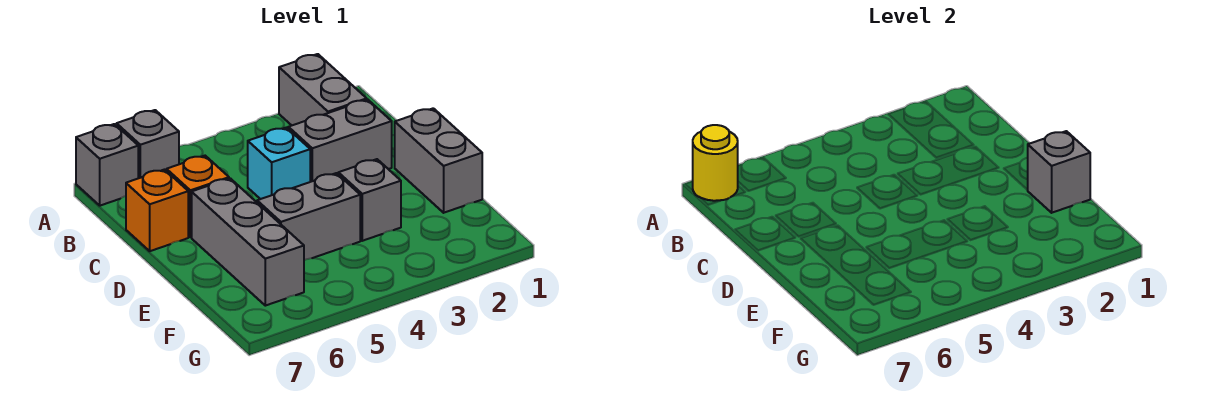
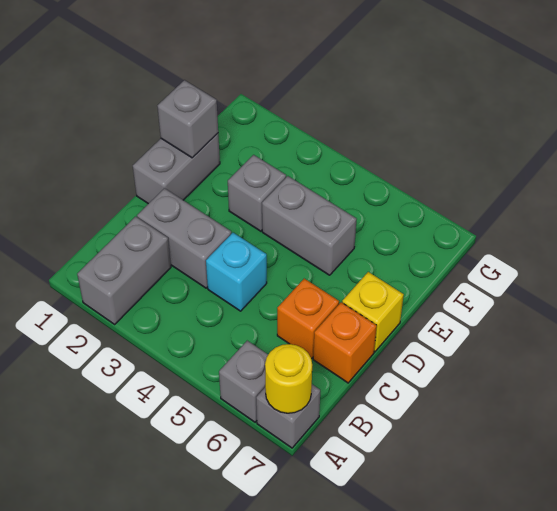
grey 1x3 brick [192,178,304,306] -> none
none -> yellow 1x1 brick [342,272,404,352]

